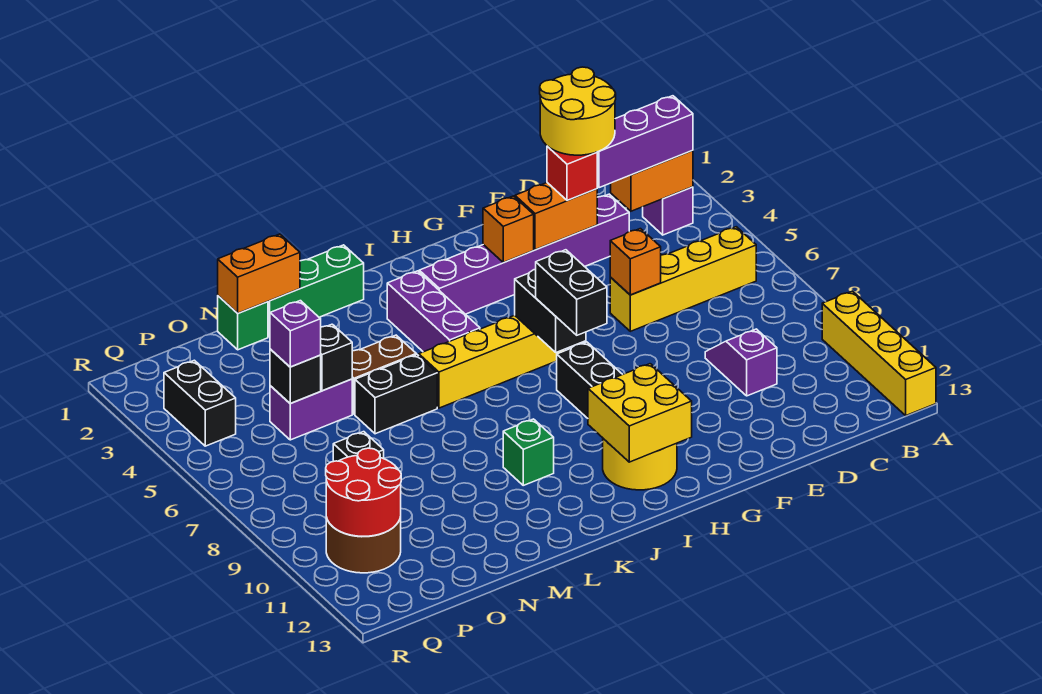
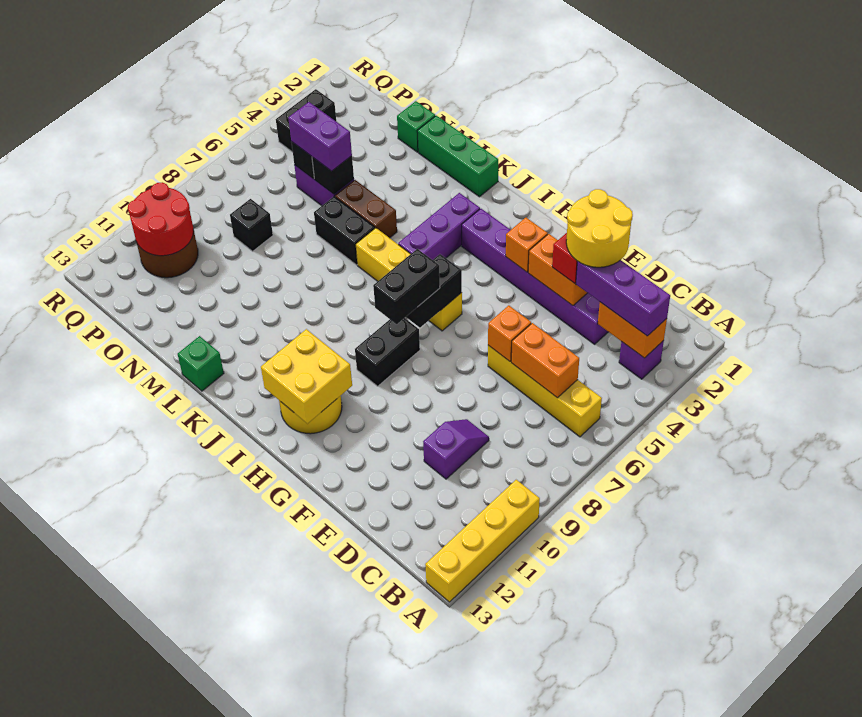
green 1x1 brick [503,419,554,485] -> green 1x1 brick moved to [178,336,224,391]
orange 1x2 brick [218,234,300,313] -> orange 1x2 brick moved to [511,323,579,398]
purple 1x1 brick [270,301,321,367] -> purple 1x2 brick [288,102,352,171]

